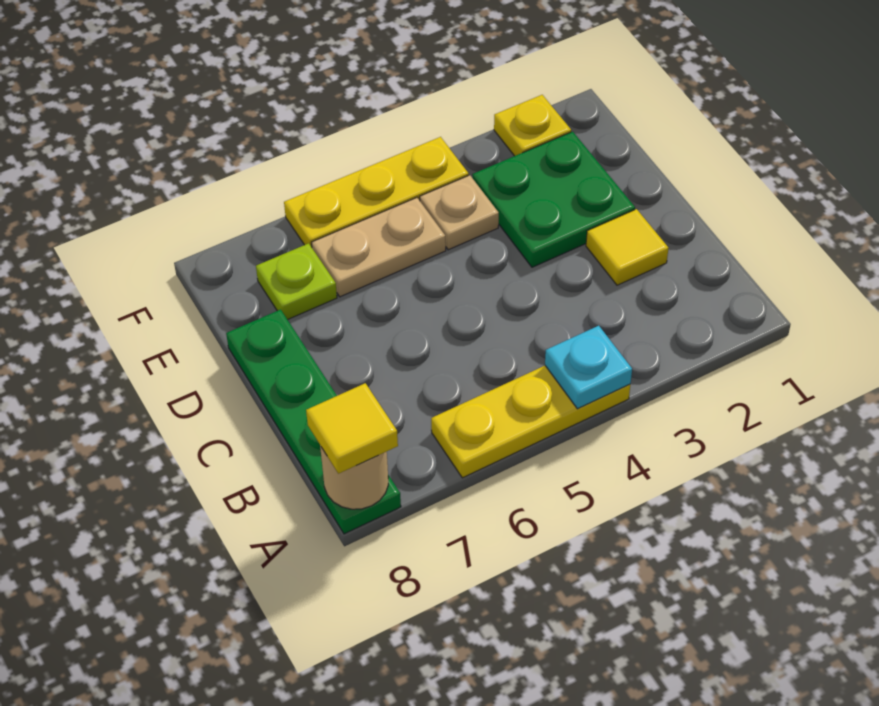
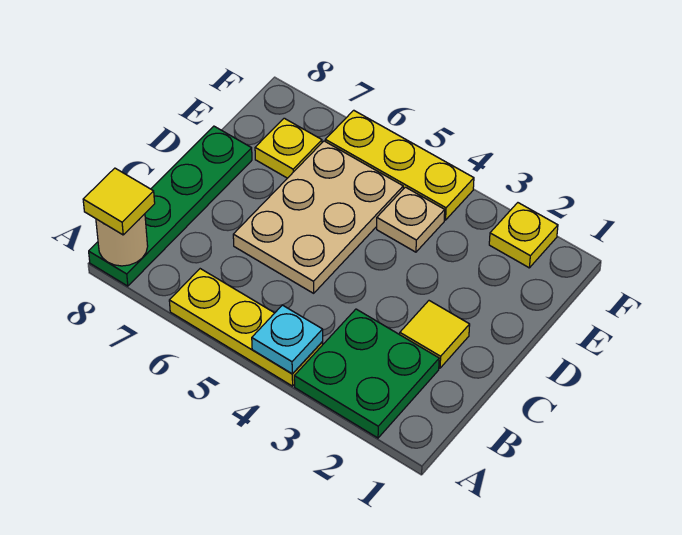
green 2x2 plate [472,132,635,267] -> green 2x2 plate moved to [294,309,439,438]
tan 1x2 plate [311,198,446,297] -> tan 2x3 plate [233,141,403,293]
lime 1x1 plate [256,243,337,320] -> yellow 1x1 plate [255,118,322,178]

